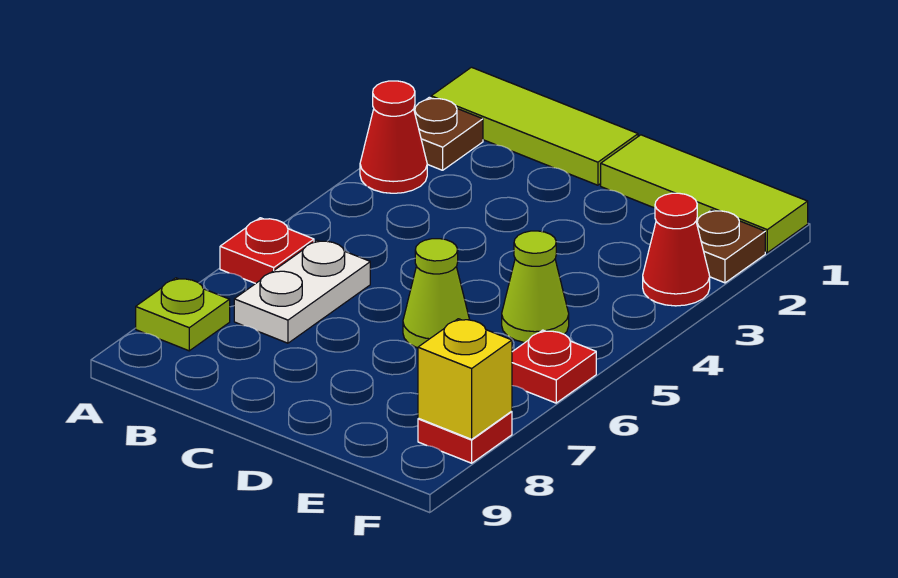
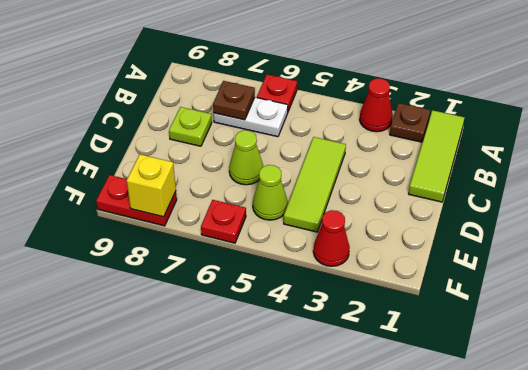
lime 1x1 plate [136,278,230,351] -> lime 1x1 plate moved to [169,107,212,146]
lime 1x3 tile [601,135,808,253] -> lime 1x3 tile moved to [284,137,346,232]
brown 1x1 plate [696,210,765,283] -> brown 1x1 plate moved to [213,81,255,120]
red 1x1 plate [418,411,512,463] -> red 1x2 plate [96,175,177,226]

